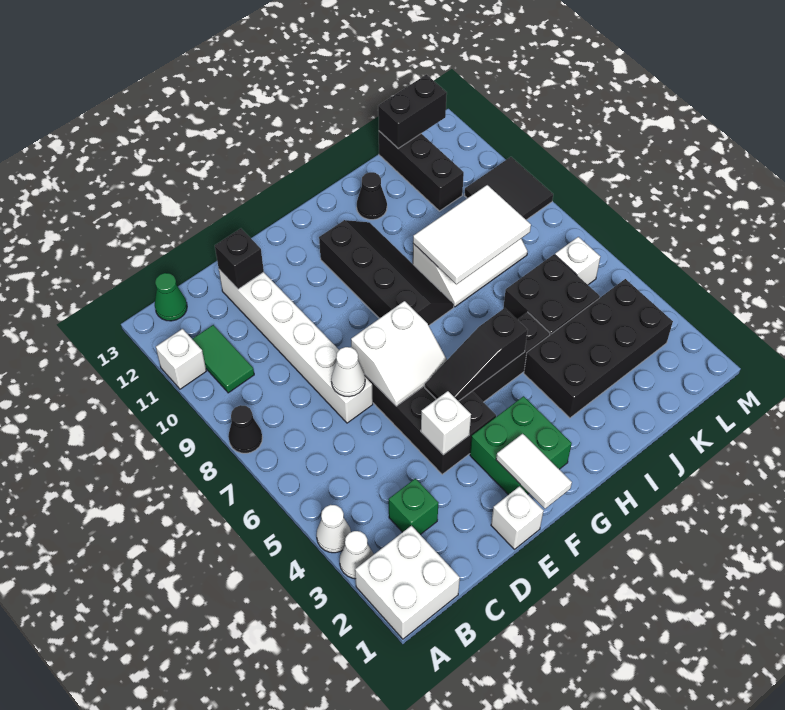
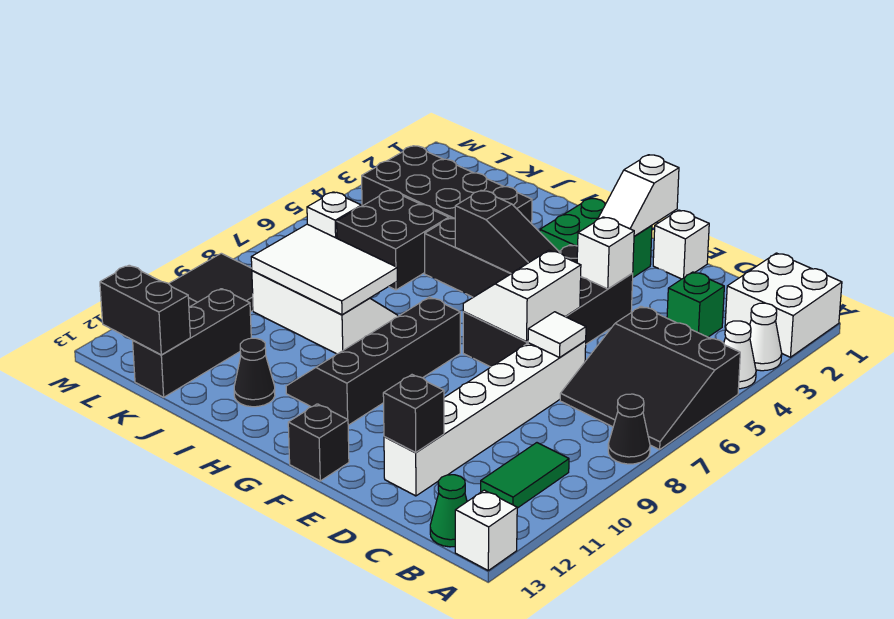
none -> black 3x3 slope [560,306,740,450]
white 1x1 brick [156,329,206,389] -> white 1x1 brick moved to [455,490,517,570]
white 1x1 cone [331,347,365,397] -> white 1x1 tile [528,312,586,358]
white 2x2 slope [351,301,447,406] -> white 2x2 slope turned to [463,250,581,342]
white 1x2 tile [496,434,572,509] -> white 1x2 slope [598,155,679,236]
none -> black 1x1 brick [288,404,349,481]

